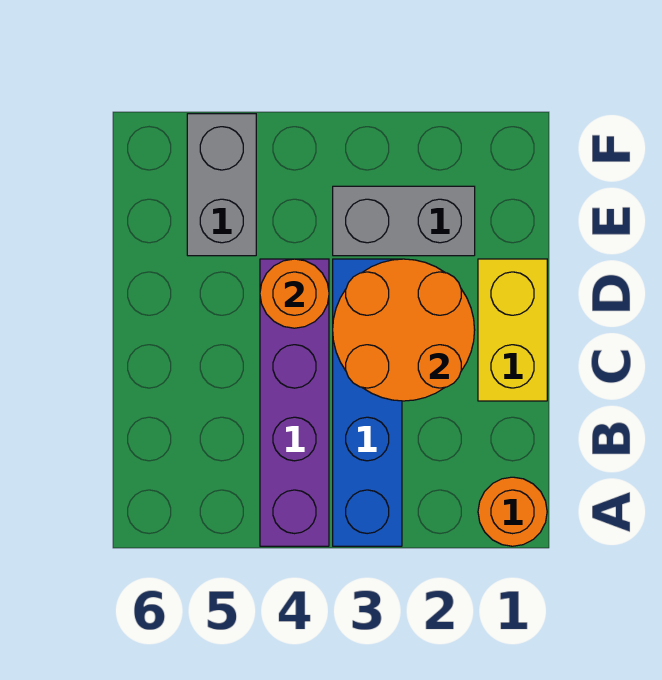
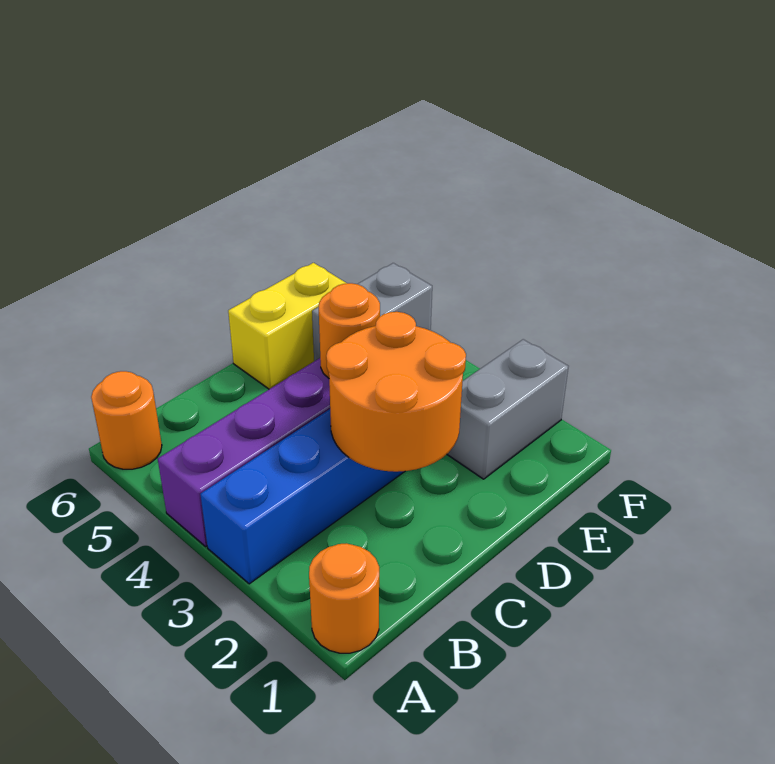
none -> orange 1x1 round brick [91,371,162,469]
yellow 1x2 brick [478,259,547,401] -> yellow 1x2 brick moved to [228,263,347,389]
grey 1x2 brick [333,186,475,256] -> grey 1x2 brick turned to [447,339,569,479]

